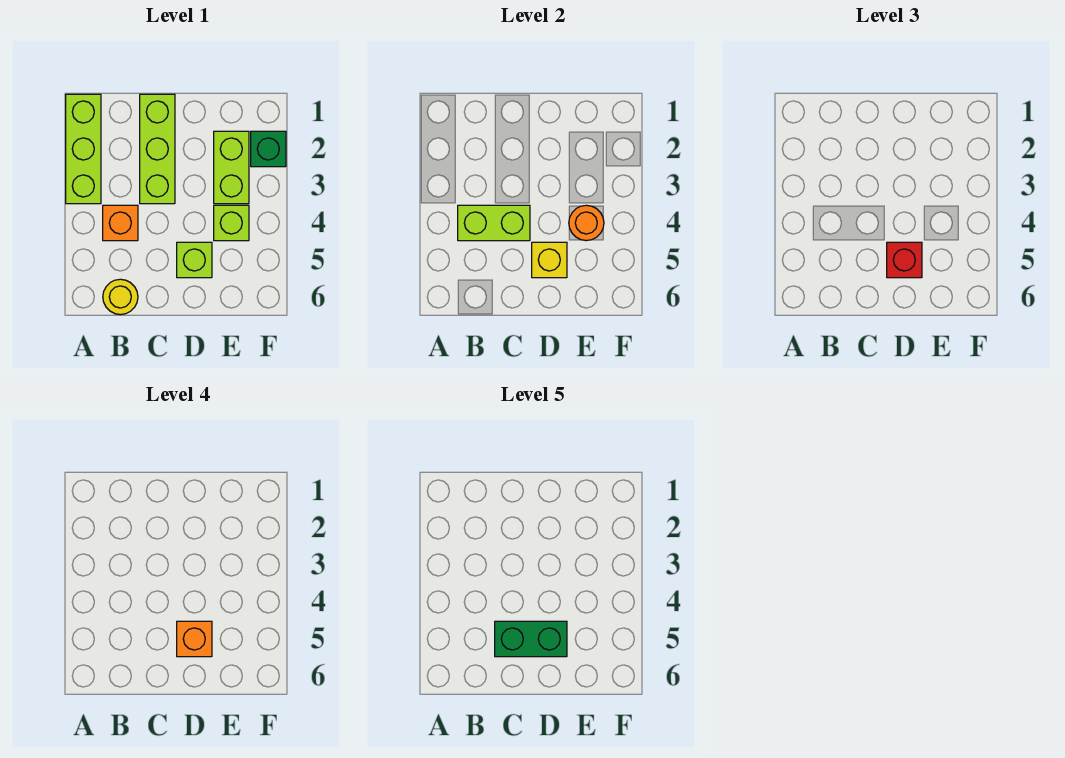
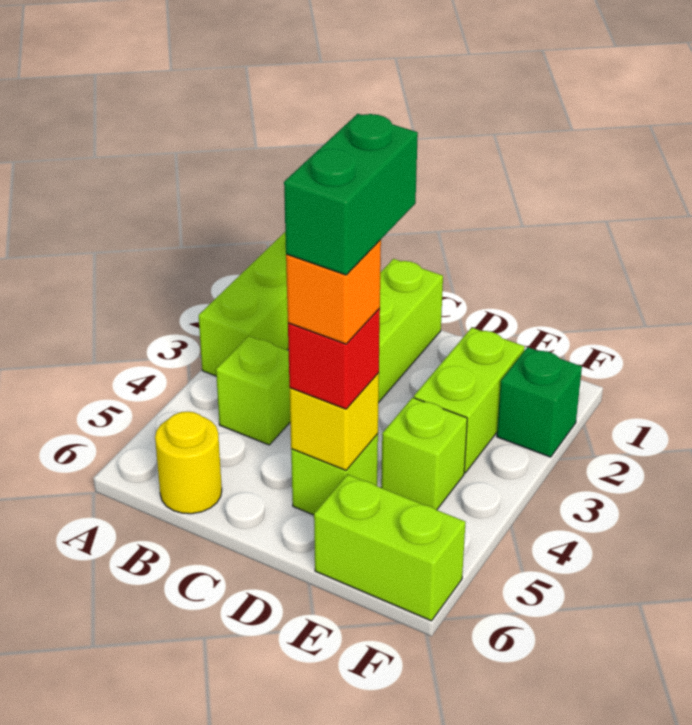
orange 1x1 brick [103,205,138,241] -> lime 1x1 brick [216,336,290,445]
lime 1x2 brick [458,205,530,241] -> lime 1x2 brick moved to [314,474,465,621]
green 1x2 brick [495,621,567,657] -> green 1x2 brick turned to [284,114,418,275]
orange 1x1 round brick [569,205,604,241] -> none

